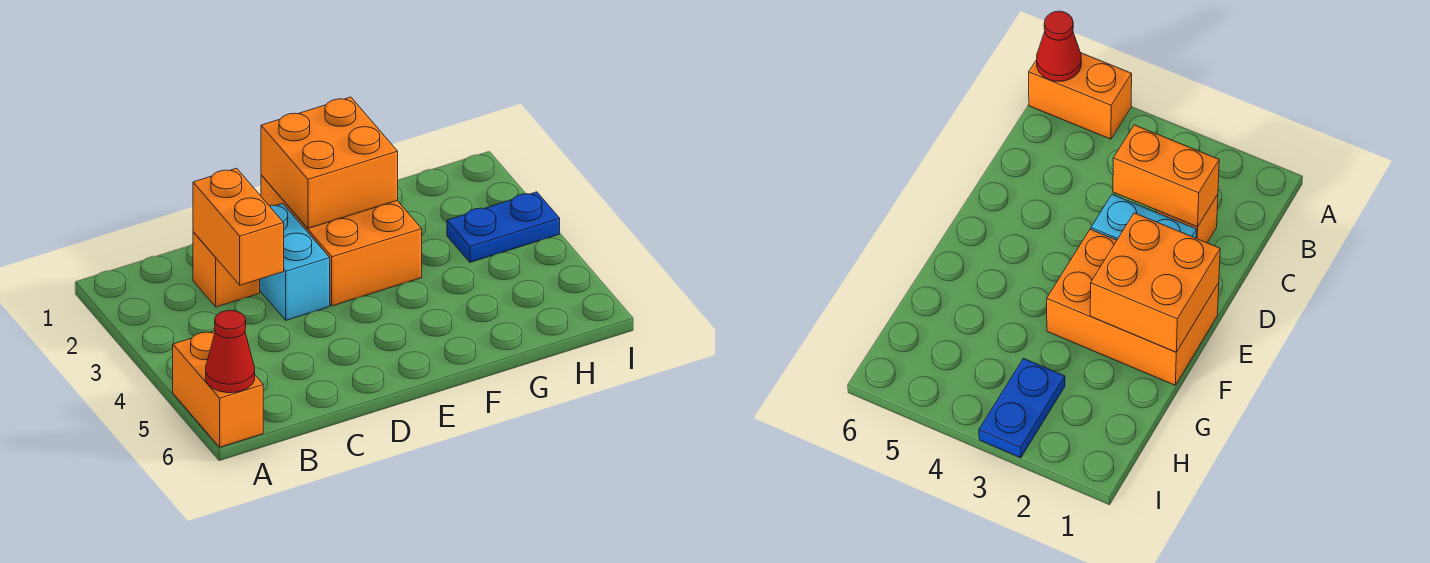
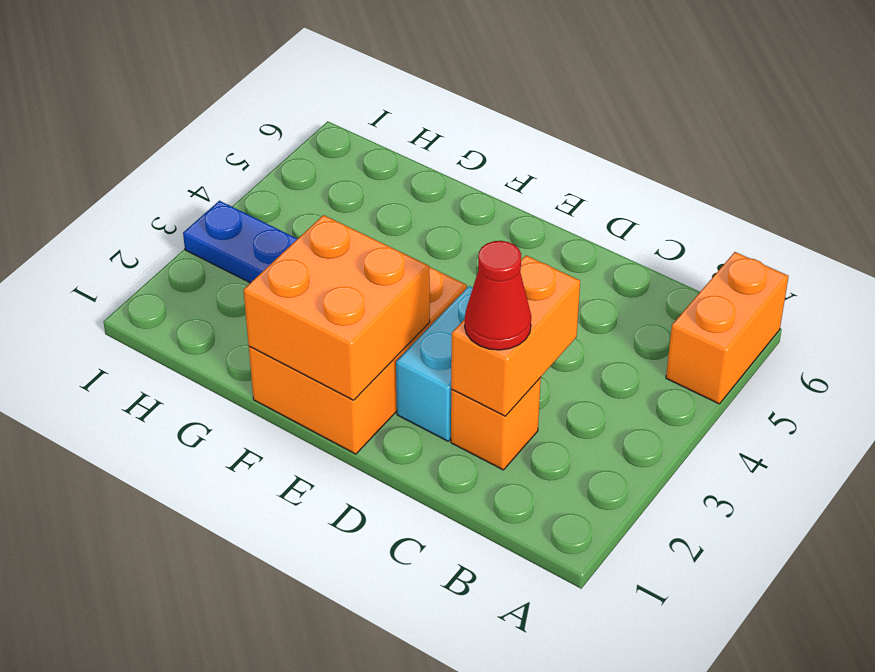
red 1x1 cone [206,310,255,393] -> red 1x1 cone moved to [465,241,531,350]

